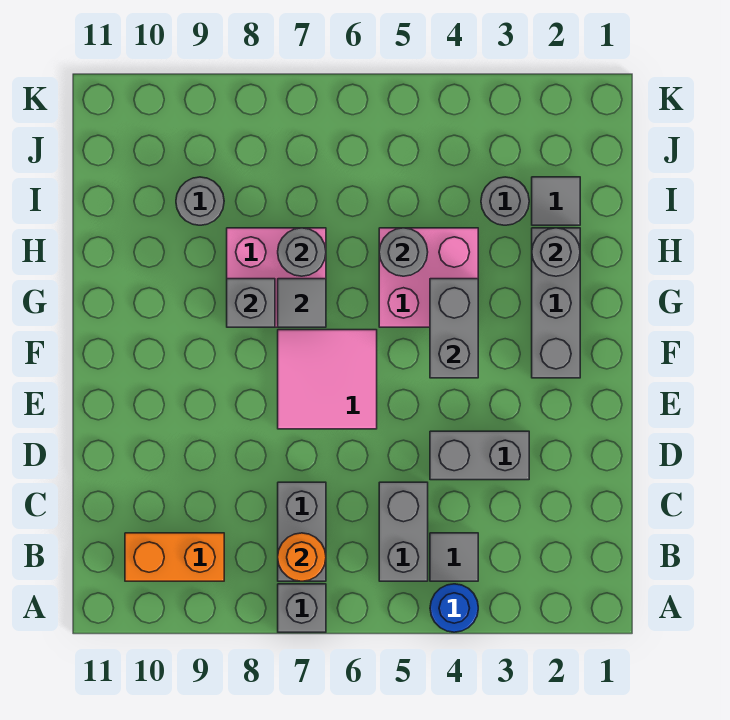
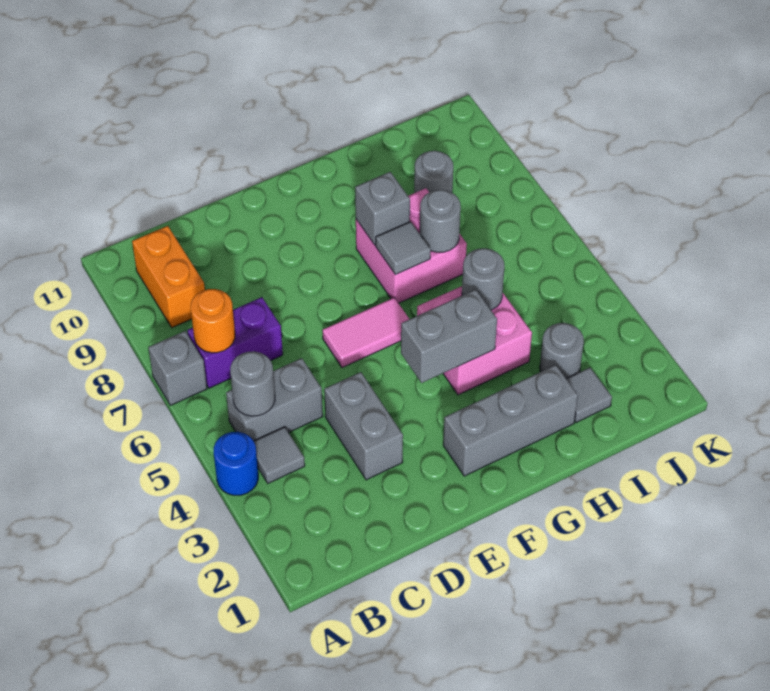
grey 1x2 brick [278,482,326,581] -> purple 1x2 brick [187,297,283,388]
pink 2x2 tile [278,330,377,429] -> pink 1x2 tile [322,298,409,368]
grey 1x1 round brick [532,228,580,276] -> grey 1x1 round brick moved to [230,351,275,416]

